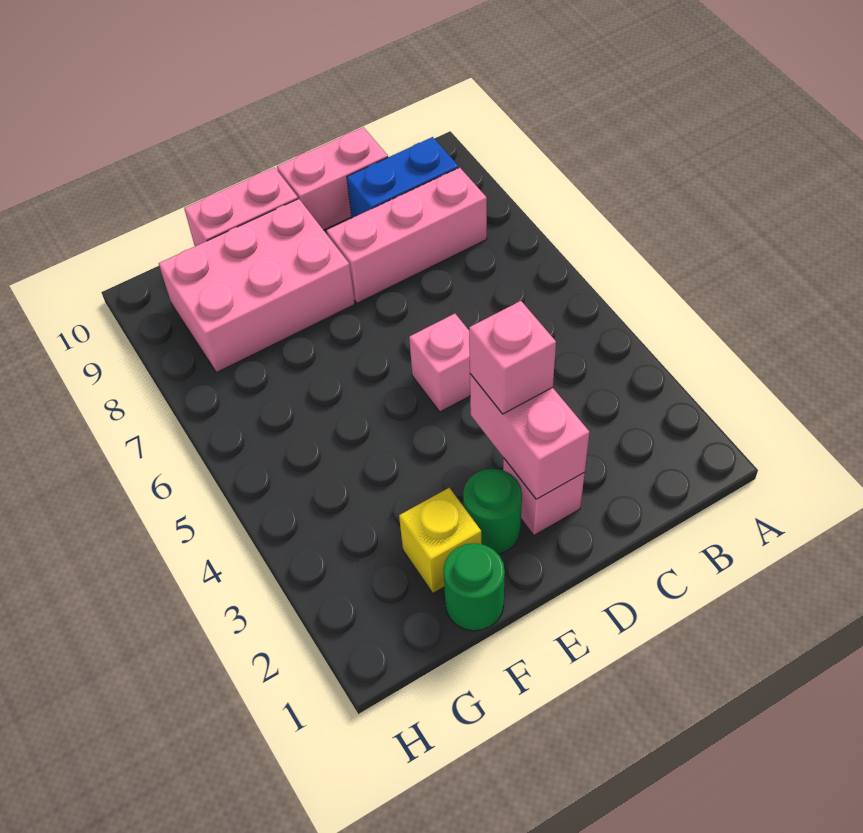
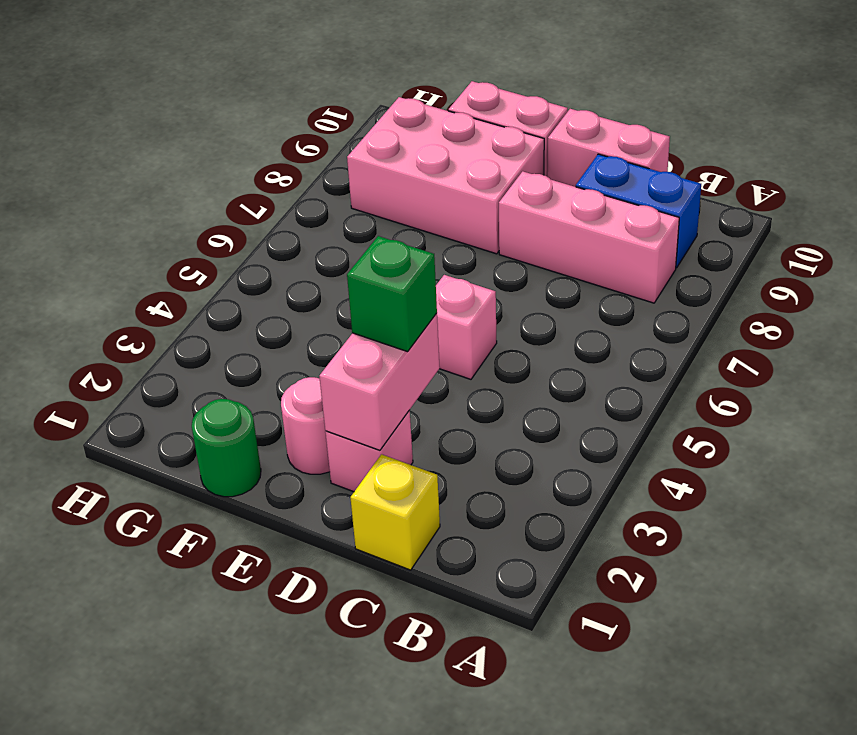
pink 1x1 brick [469,301,556,414] -> green 1x1 brick [347,236,437,352]
green 1x1 round brick [463,469,522,554] -> pink 1x1 round brick [281,377,330,474]
yellow 1x1 brick [399,488,481,593] -> yellow 1x1 brick moved to [350,454,440,570]

